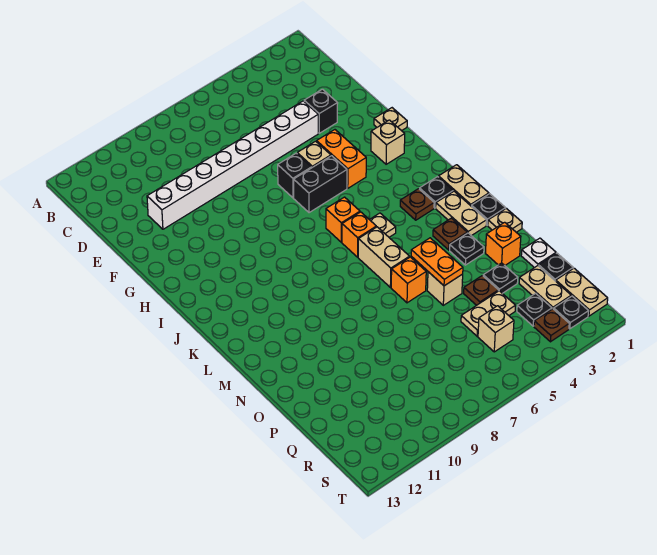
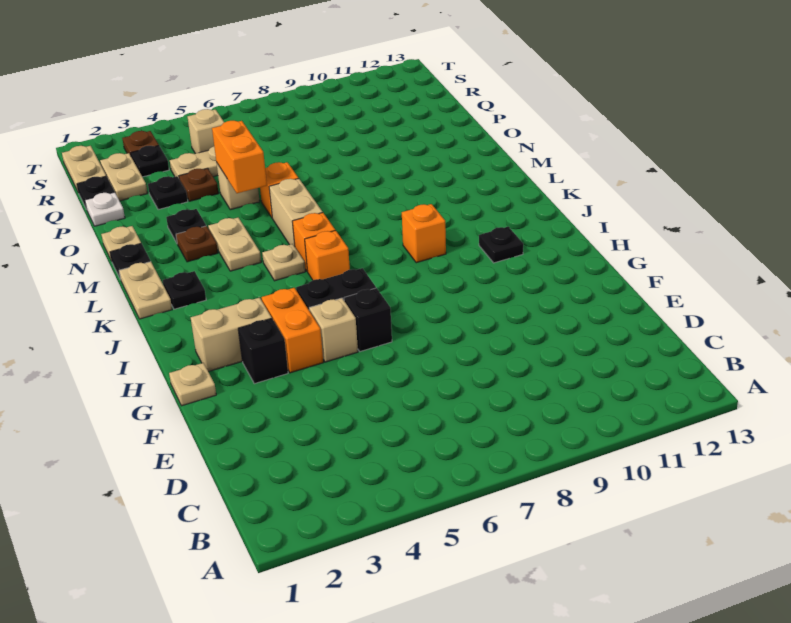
black 1x1 brick [304,89,338,133] -> black 1x1 brick moved to [238,319,288,384]
white 1x8 brick [147,101,318,229] -> none
tan 1x1 brick [371,120,405,164] -> tan 1x2 brick [191,298,272,372]
brown 1x1 plate [400,189,434,220] -> none
tan 1x2 plate [436,191,486,236] -> tan 1x2 plate moved to [208,218,261,271]
orange 1x2 plate [411,238,463,286] -> orange 1x2 brick [212,121,267,193]
orange 1x1 brick [485,222,521,265] -> orange 1x1 brick moved to [402,204,446,263]
black 1x1 plate [554,296,589,329] -> black 1x1 plate moved to [479,227,523,263]

